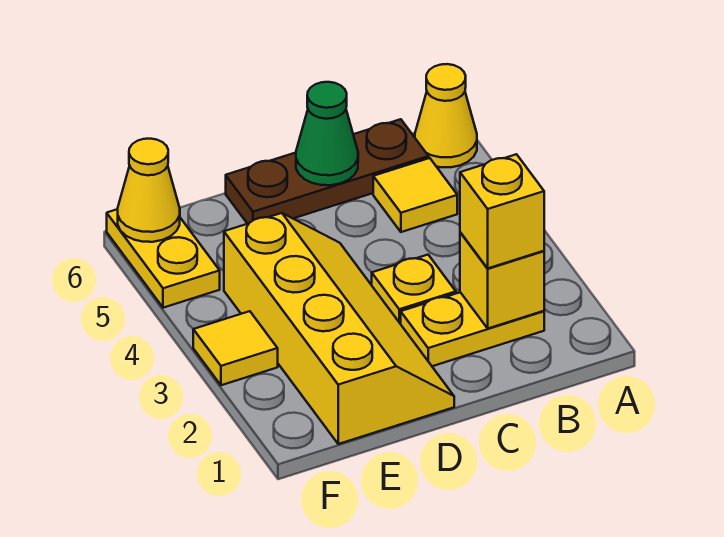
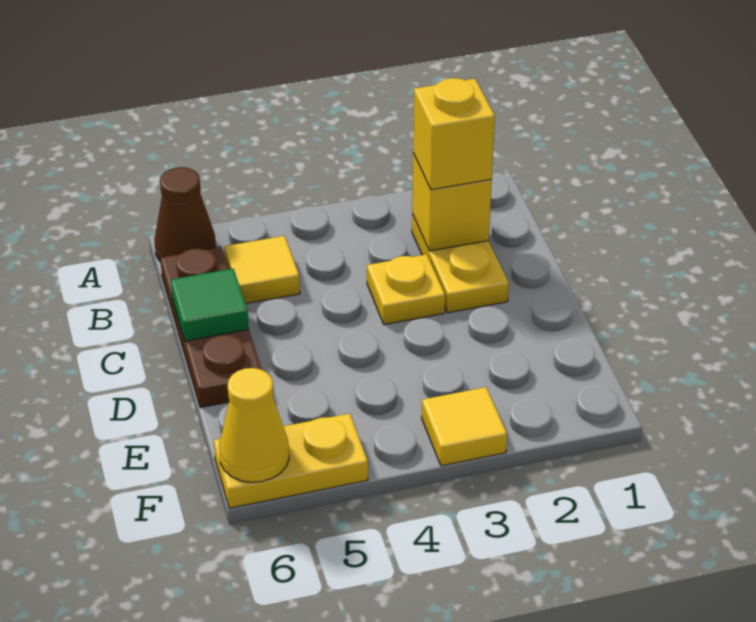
yellow 1x1 cone [415,64,477,167] -> brown 1x1 cone [155,167,216,262]
green 1x1 cone [296,82,358,185] -> green 1x1 tile [171,268,249,341]
yellow 2x4 slope [224,213,454,444] -> none

